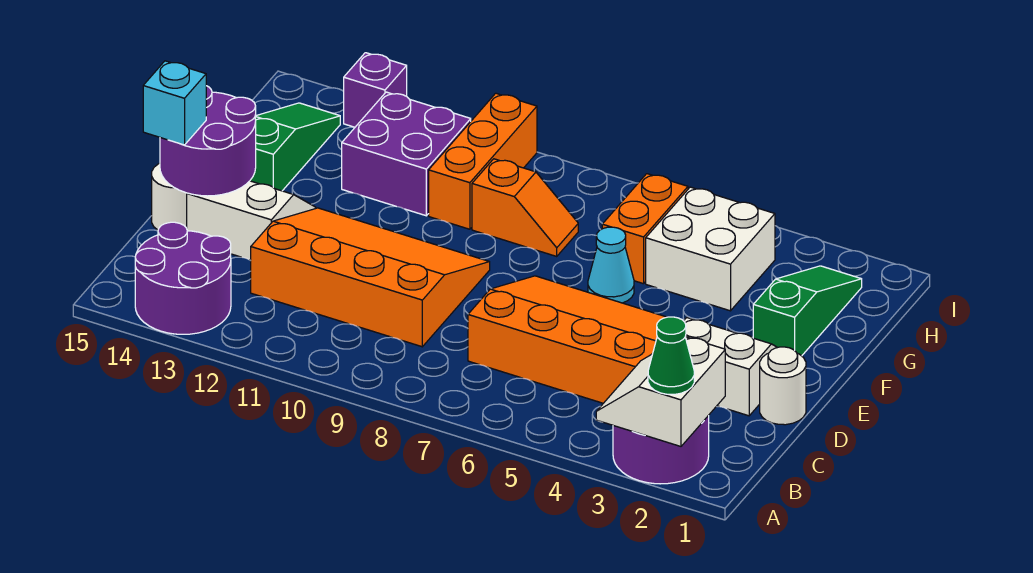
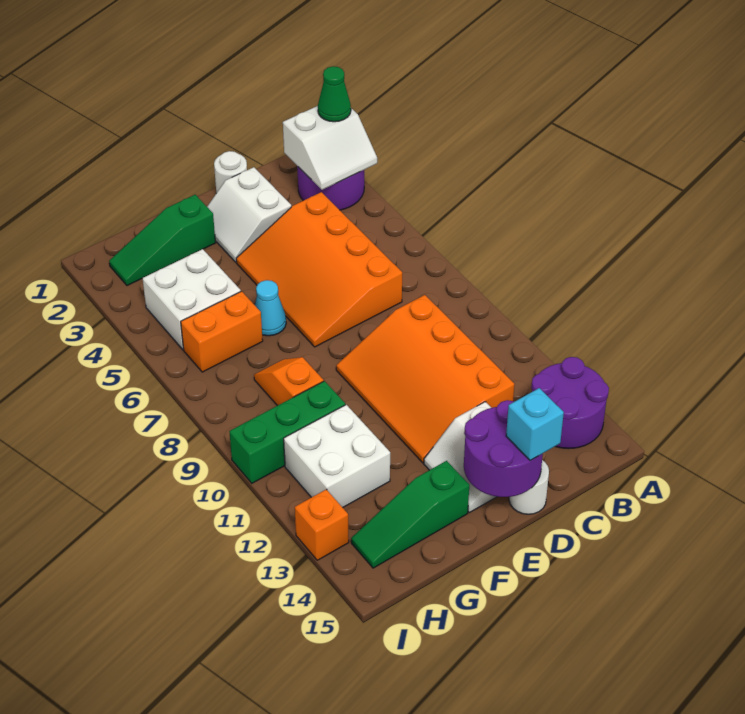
orange 1x3 brick [429,93,537,229] -> green 1x3 brick [229,381,345,483]
purple 2x2 brick [342,92,471,216] -> white 2x2 brick [284,405,390,508]
purple 1x1 brick [344,53,407,127] -> orange 1x1 brick [295,489,349,560]

